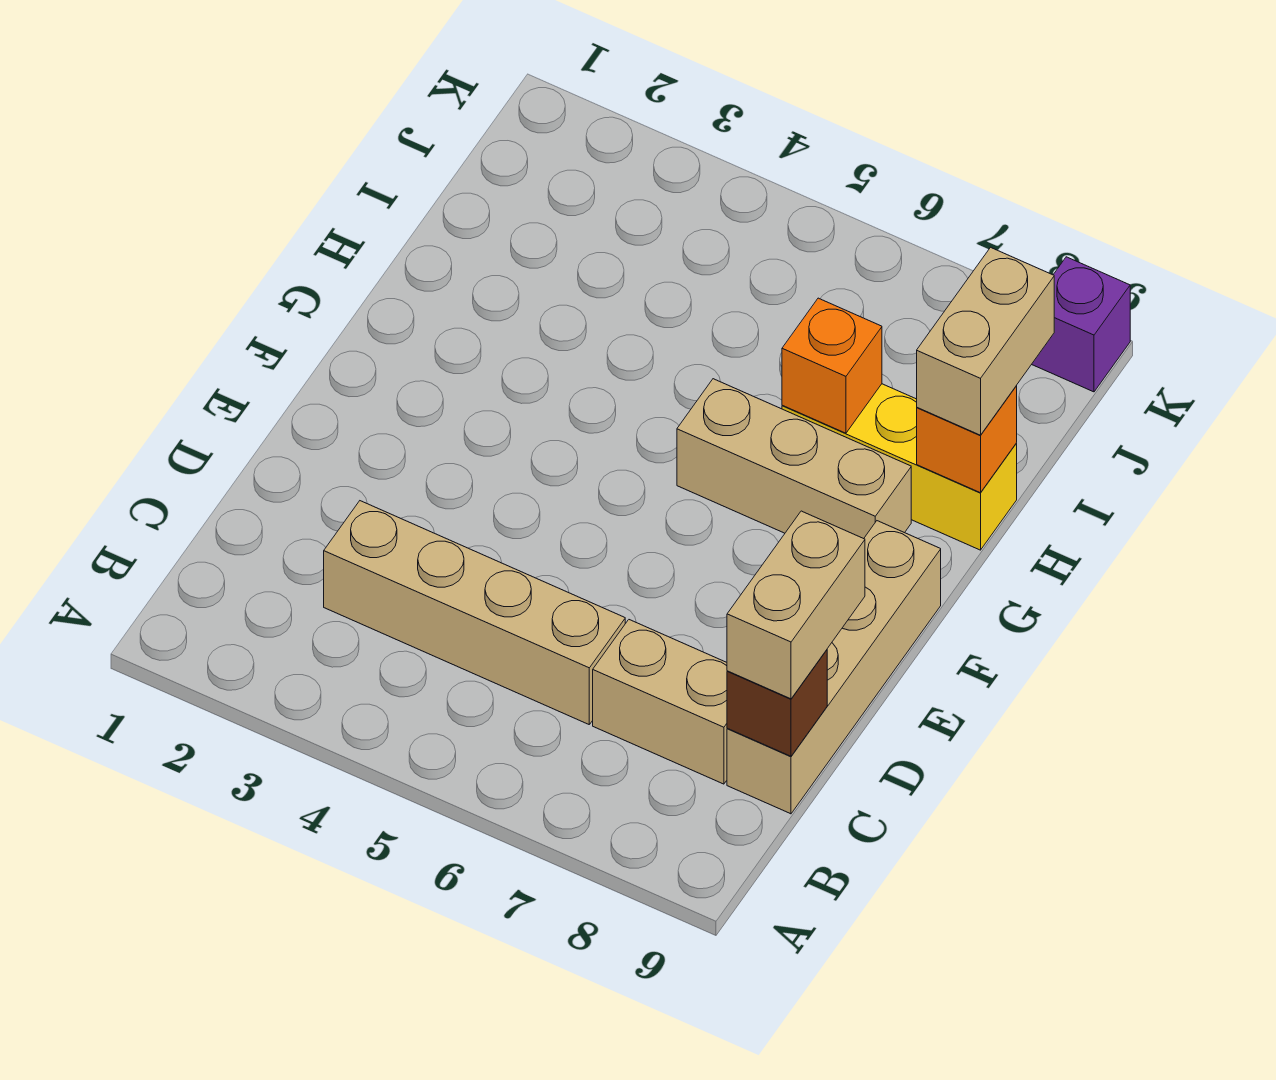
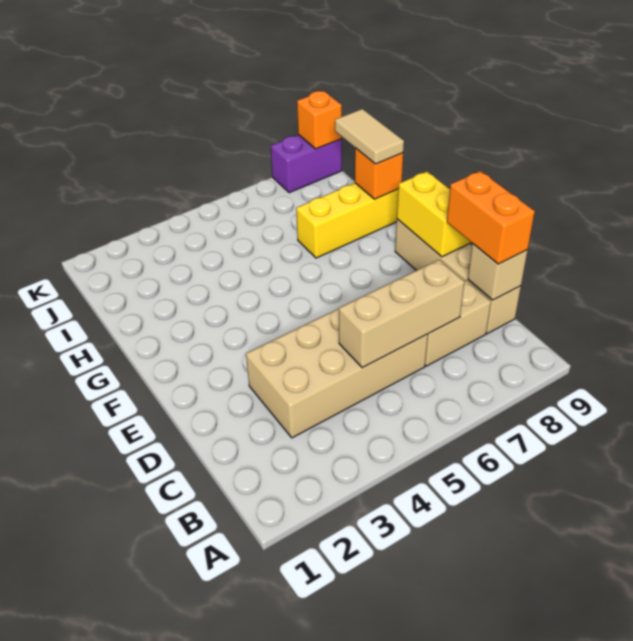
tan 1x4 brick [324,501,625,724] -> tan 2x4 brick [246,309,428,438]
brown 1x1 brick [727,650,827,756] -> tan 1x1 brick [468,244,528,300]
tan 1x2 brick [727,511,865,699] -> orange 1x2 brick [447,171,535,264]
none -> yellow 1x2 brick [397,172,470,257]
tan 1x3 brick [677,379,911,539] -> tan 1x3 brick moved to [339,260,464,368]
orange 1x1 brick [782,298,882,433] -> orange 1x1 brick moved to [297,91,342,149]
tan 1x2 brick [917,247,1054,435] -> tan 1x2 tile [335,109,404,164]
purple 1x1 brick [1032,257,1130,392] -> purple 1x2 brick [271,135,342,193]

